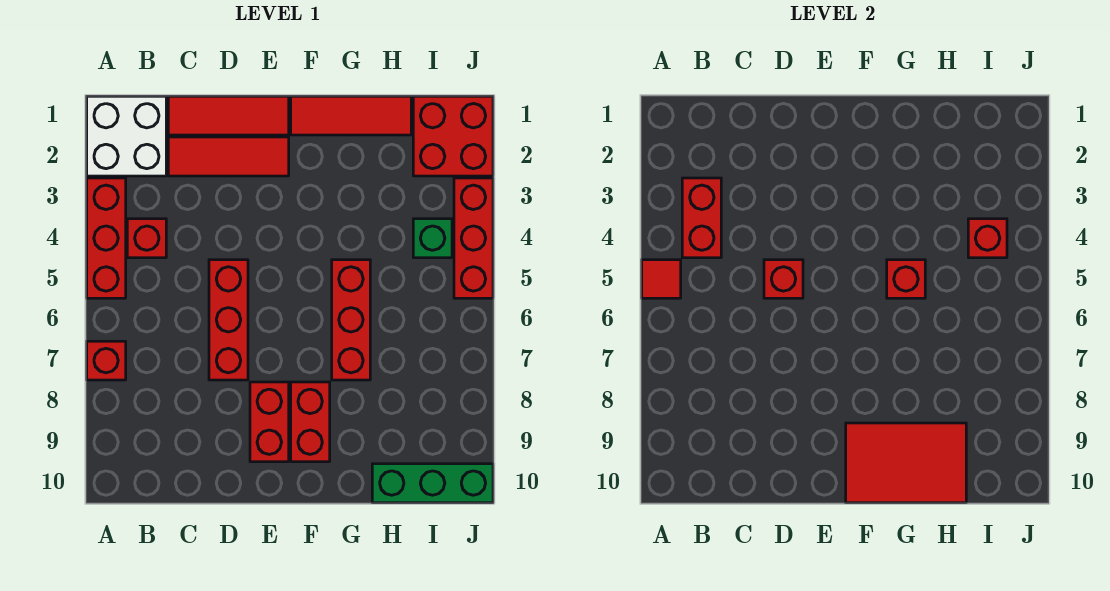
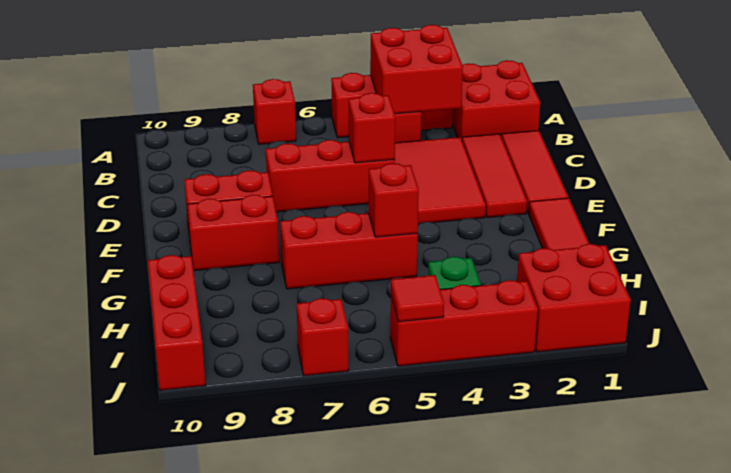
white 2x2 brick [87,96,166,176] -> red 2x2 brick [452,60,540,140]
red 1x1 tile [642,260,681,298] -> red 1x1 tile moved to [391,275,444,322]
red 1x2 brick [682,178,721,258] -> red 2x2 brick [370,25,463,114]
red 2x3 tile [846,423,966,503] -> red 2x3 tile moved to [395,137,486,224]
green 1x3 brick [372,464,493,503] -> red 1x3 brick [148,255,206,390]
red 1x1 brick [968,219,1007,258] -> red 1x1 brick moved to [297,298,349,376]

